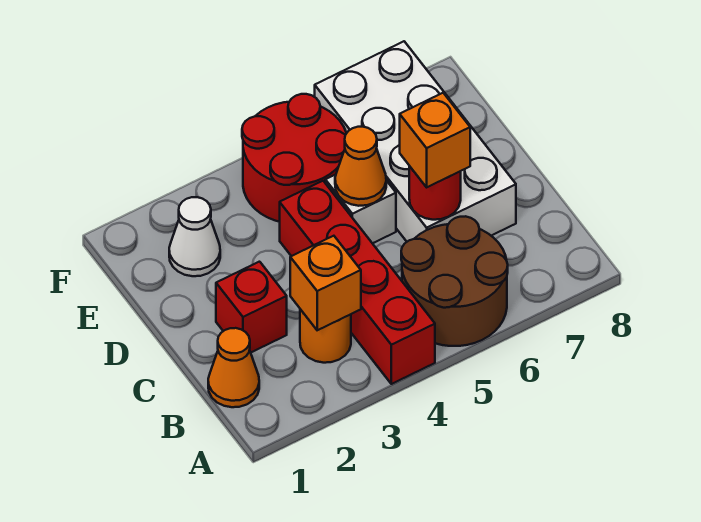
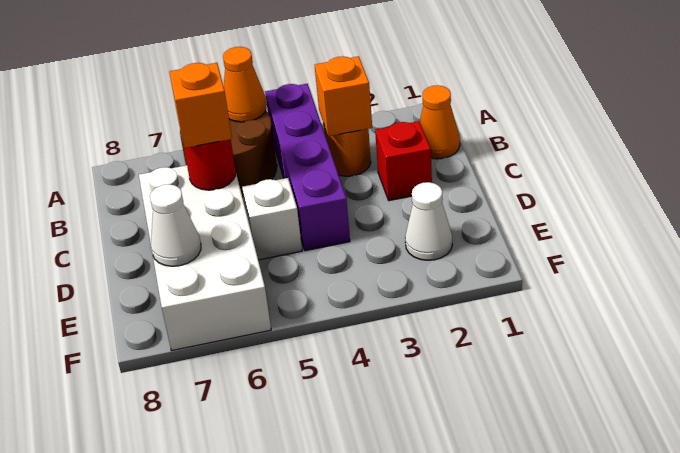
red 1x4 brick [280,181,435,384] -> purple 1x4 brick [265,84,350,251]
orange 1x1 cone [335,127,386,206] -> orange 1x1 cone moved to [223,47,267,122]
red 2x2 round brick [242,94,347,222] -> none
none -> white 1x1 cone [150,184,201,266]

